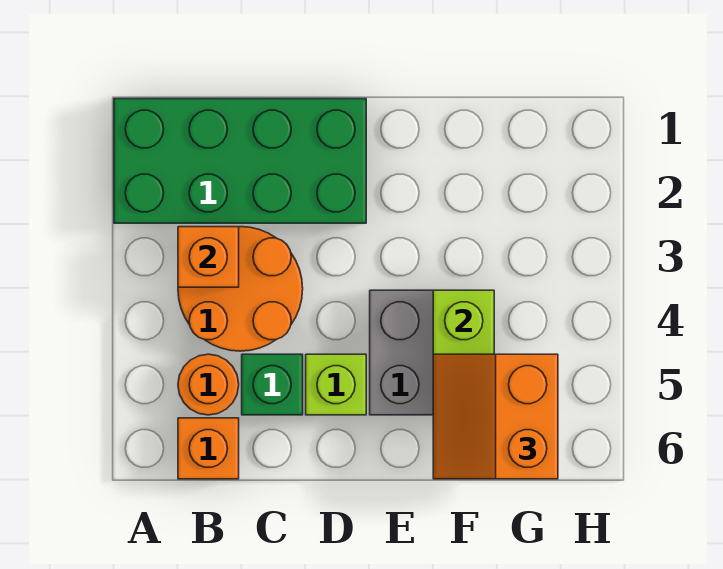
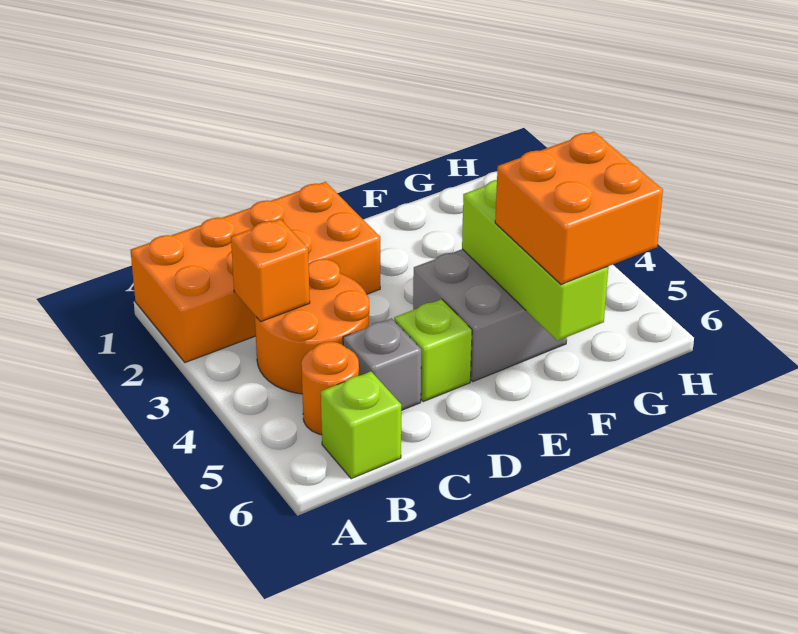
green 2x4 brick [114,99,366,223] -> orange 2x4 brick [130,182,380,363]
orange 1x1 brick [178,418,239,479] -> lime 1x1 brick [321,372,401,479]
green 1x1 brick [242,354,303,415] -> grey 1x1 brick [343,318,421,411]
orange 2x2 slope [433,354,558,479] -> orange 2x2 brick [495,132,663,284]

